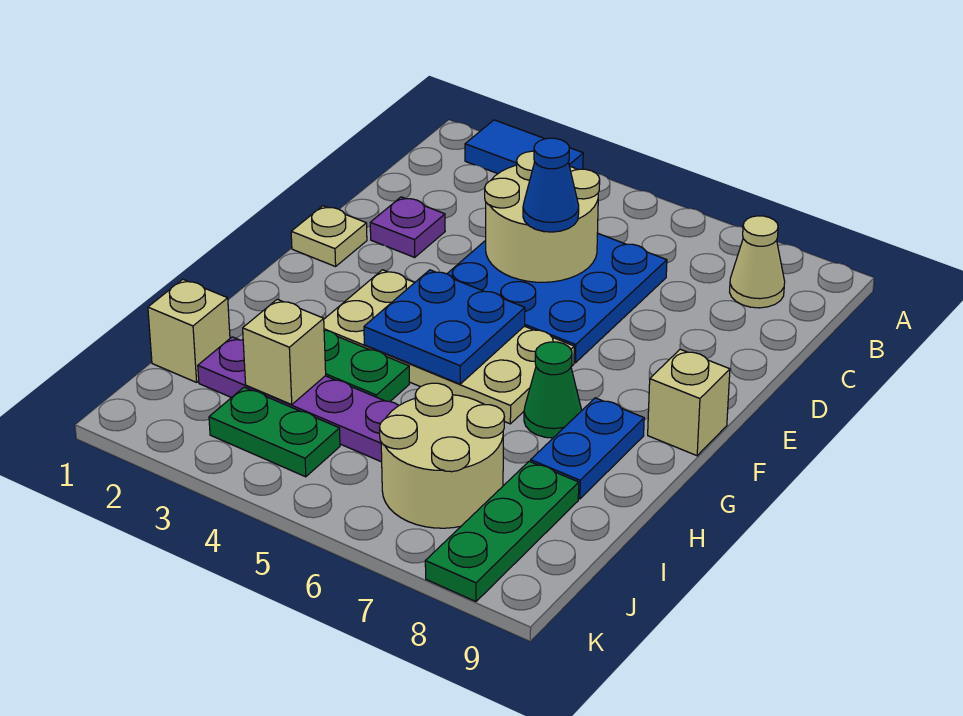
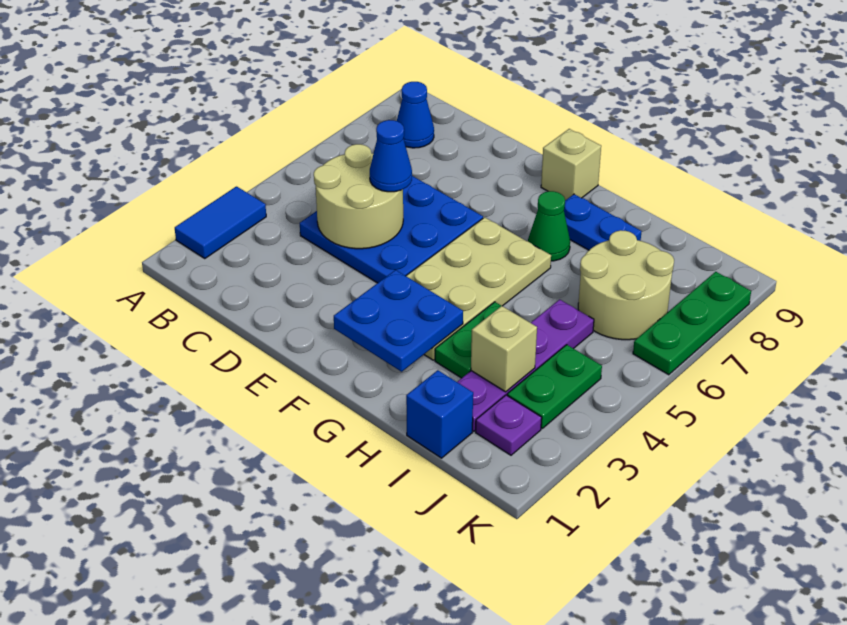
tan 1x1 cone [730,216,785,308] -> blue 1x1 cone [397,82,434,148]
purple 1x1 plate [370,197,445,257] -> purple 1x1 plate moved to [476,395,542,455]
tan 1x1 plate [291,206,367,267] -> none
blue 2x2 plate [364,270,525,384] -> blue 2x2 plate moved to [334,270,463,372]
tan 1x1 brick [148,279,230,382] -> blue 1x1 brick [406,370,473,458]
green 1x3 plate [425,461,579,601] -> green 1x3 plate turned to [633,272,751,375]

